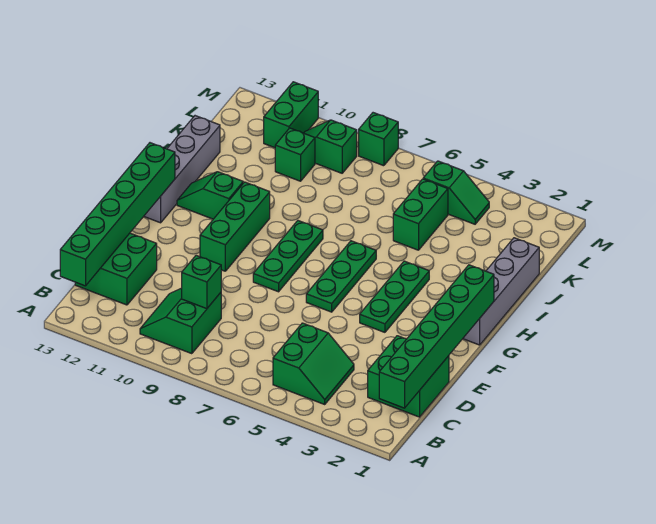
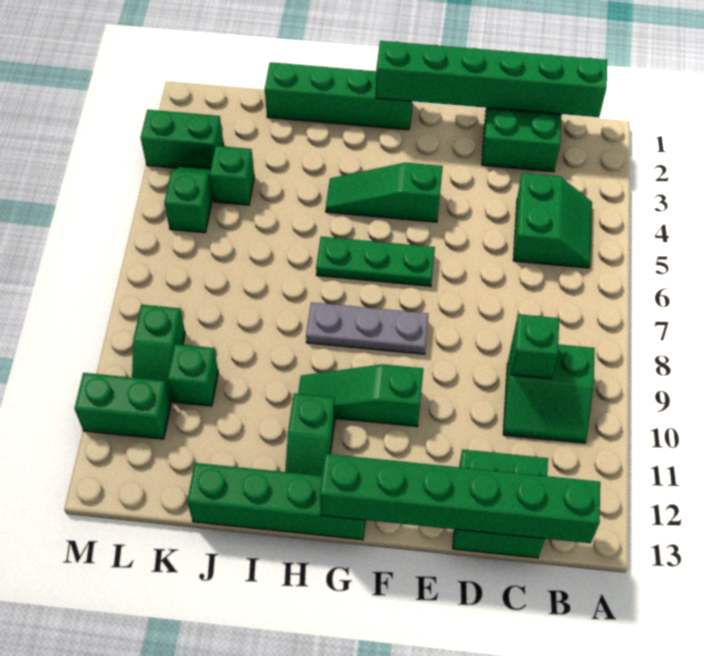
green 2x2 slope [273,323,354,404] -> green 2x2 slope turned to [513,173,592,268]
green 1x3 plate [360,261,429,332] -> green 1x3 slope [326,163,443,222]
green 1x3 plate [253,221,323,292] -> grey 1x3 plate [306,302,429,354]
green 1x3 brick [200,182,270,271] -> green 1x3 slope [298,364,423,427]
grey 1x4 brick [463,238,539,345] -> green 1x4 brick [265,62,413,130]
grey 1x4 brick [144,116,220,223] -> green 1x4 brick [187,463,365,540]
green 1x2 brick [393,179,448,250] -> green 1x2 brick moved to [141,110,224,168]
green 1x1 brick [359,113,398,166] -> green 1x1 brick moved to [210,146,254,205]

